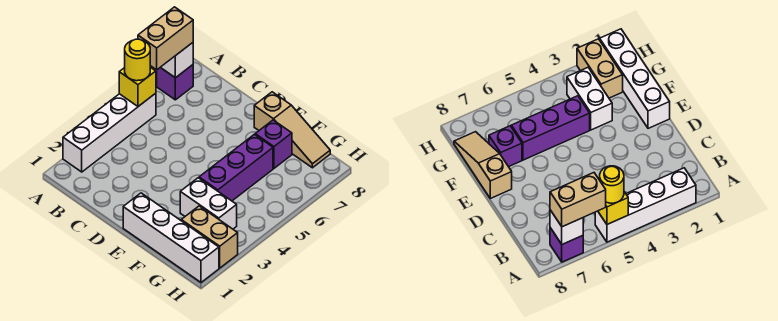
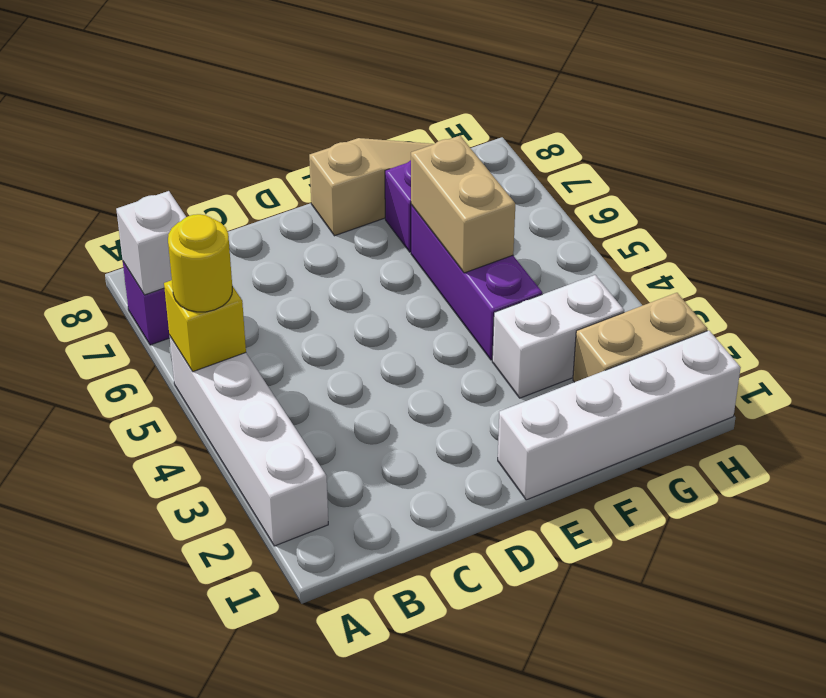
tan 1x2 brick [138,7,193,70] -> tan 1x2 brick moved to [411,136,515,273]

